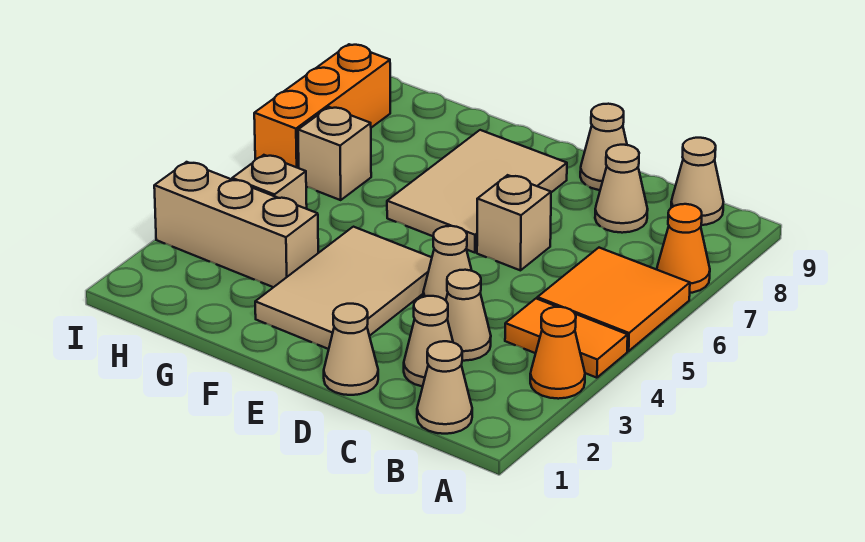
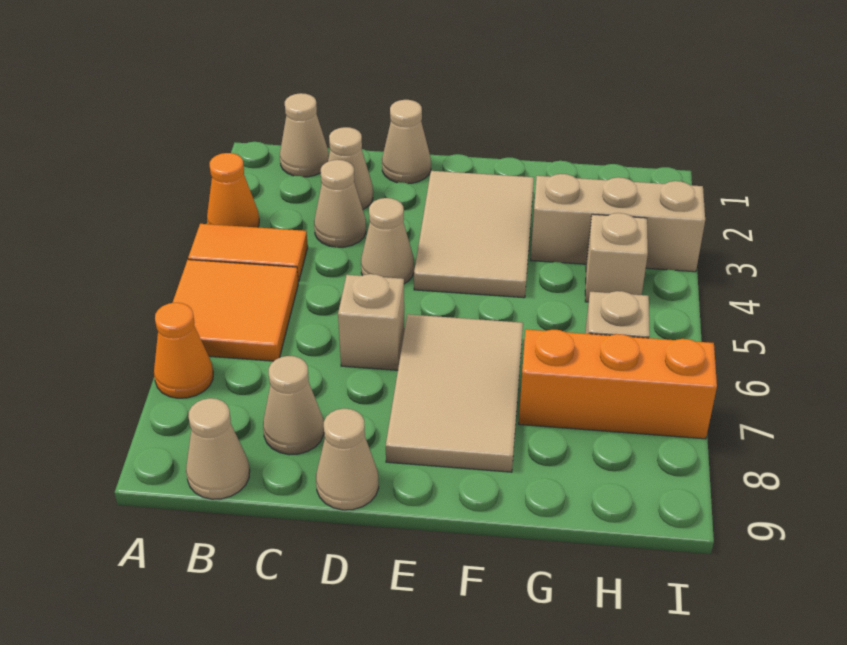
orange 1x3 brick [254,44,390,168] -> orange 1x3 brick turned to [519,329,717,439]

